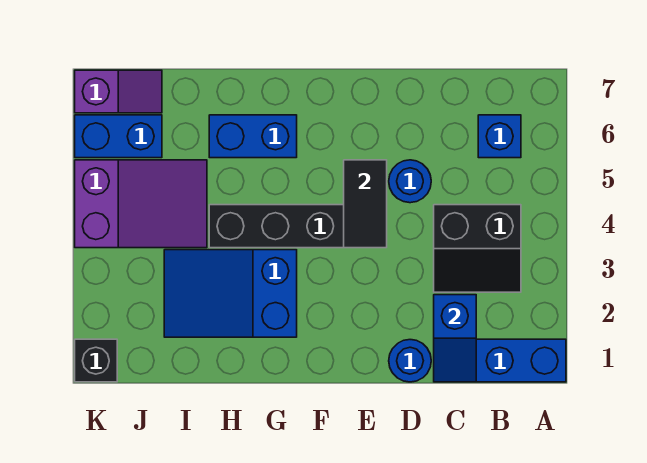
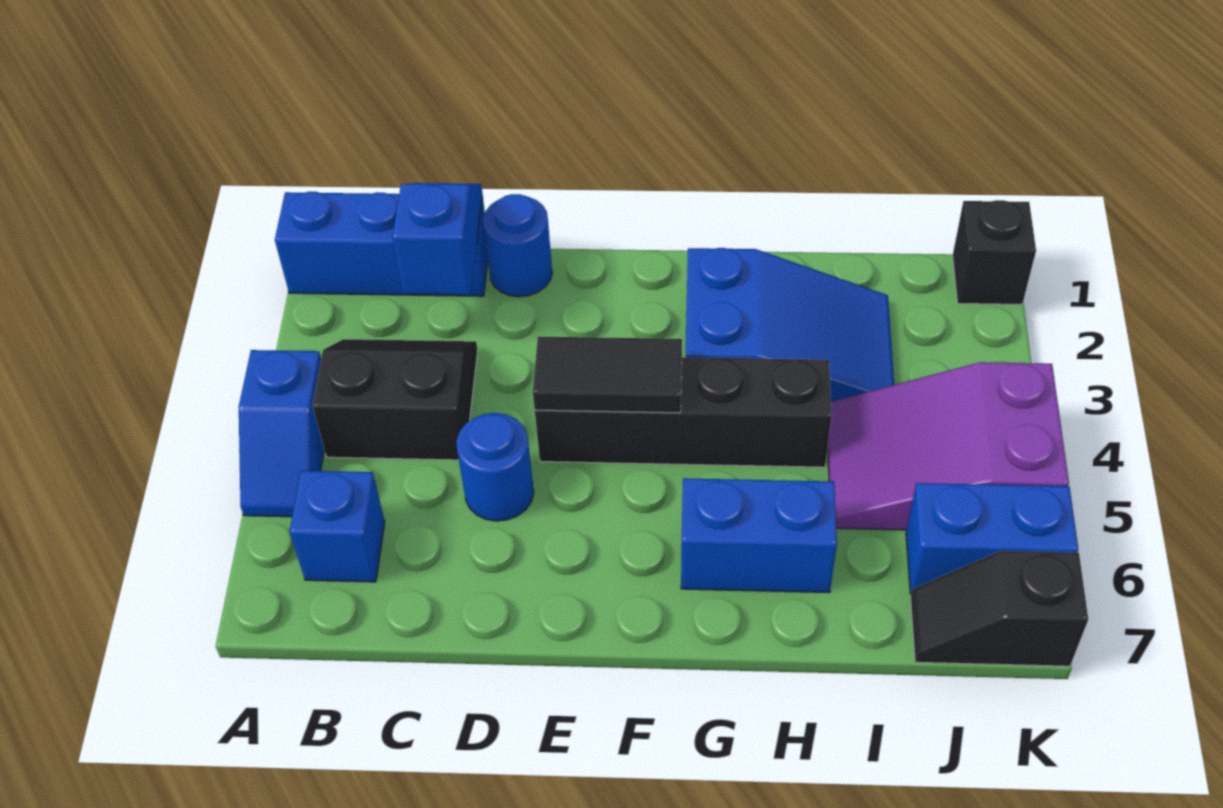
none -> blue 1x2 slope [239,350,324,517]
black 1x2 tile [344,160,387,248] -> black 1x2 tile turned to [533,337,682,413]
purple 1x2 slope [75,70,162,113] -> black 1x2 slope [911,551,1088,666]

